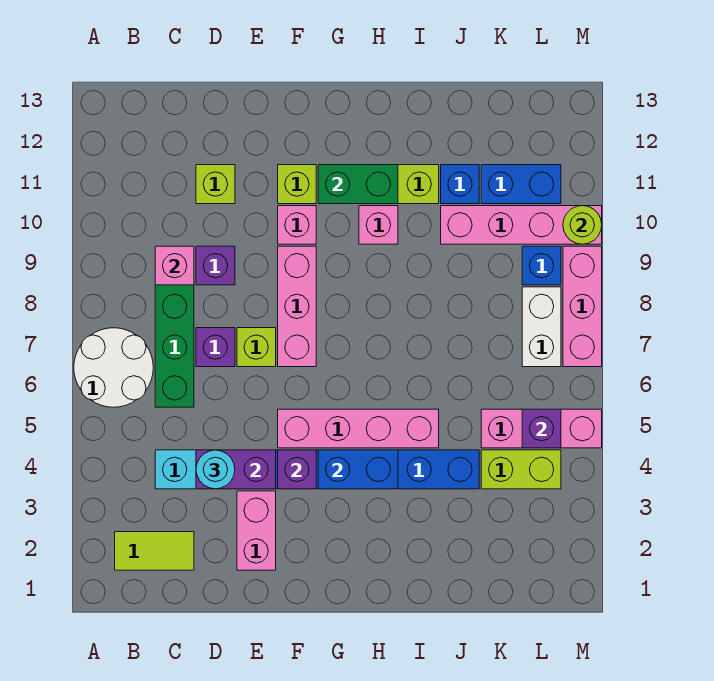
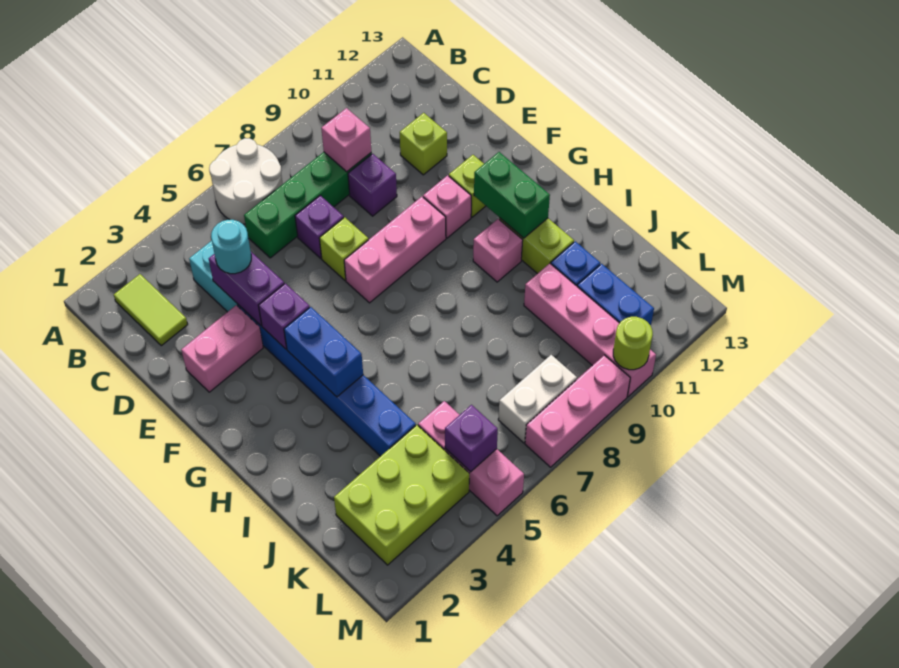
pink 1x4 brick [278,409,439,448] -> none
lime 1x2 brick [481,450,561,489] -> lime 2x3 brick [334,425,469,565]
blue 1x1 brick [522,246,561,285] -> none

